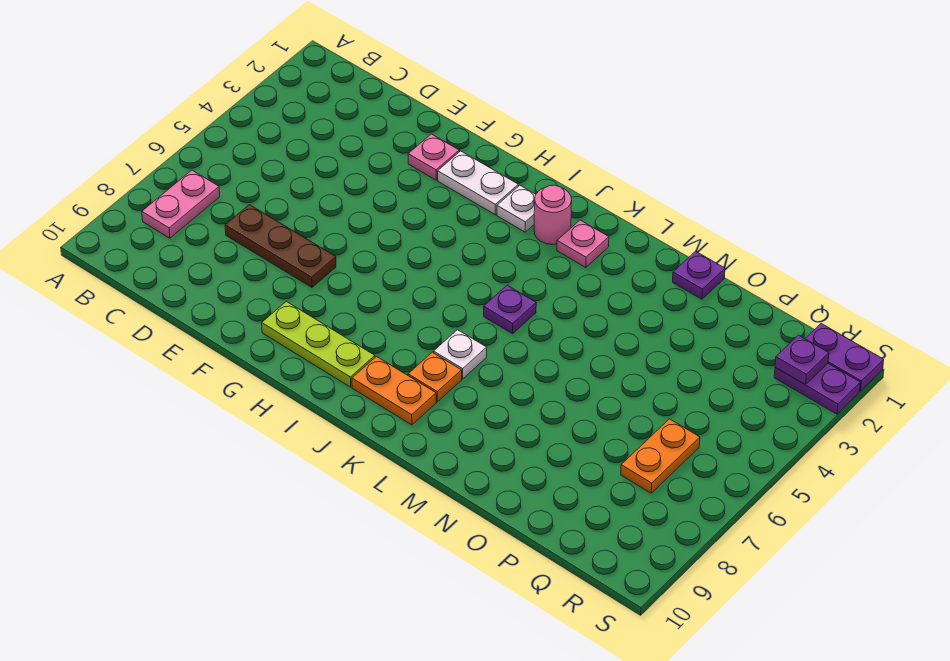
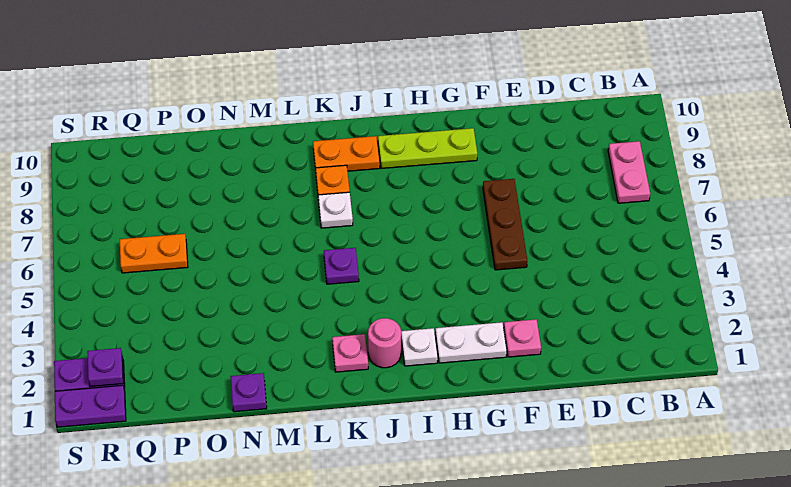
brown 1x3 plate [225,205,336,287] -> brown 1x3 plate turned to [483,179,527,270]
orange 1x2 plate [621,419,700,493] -> orange 1x2 plate turned to [120,234,188,273]

